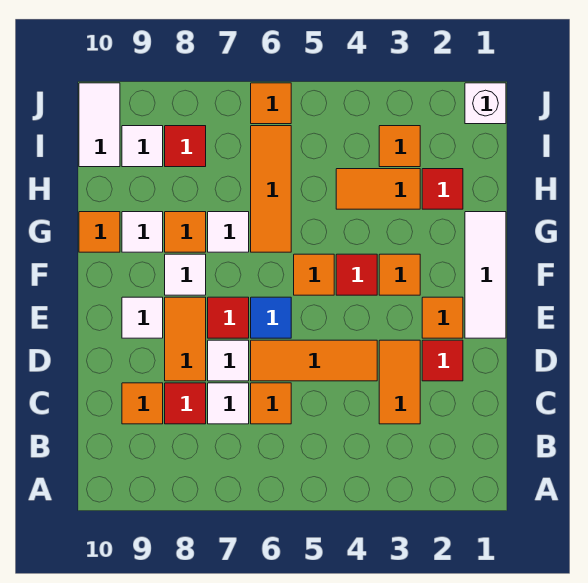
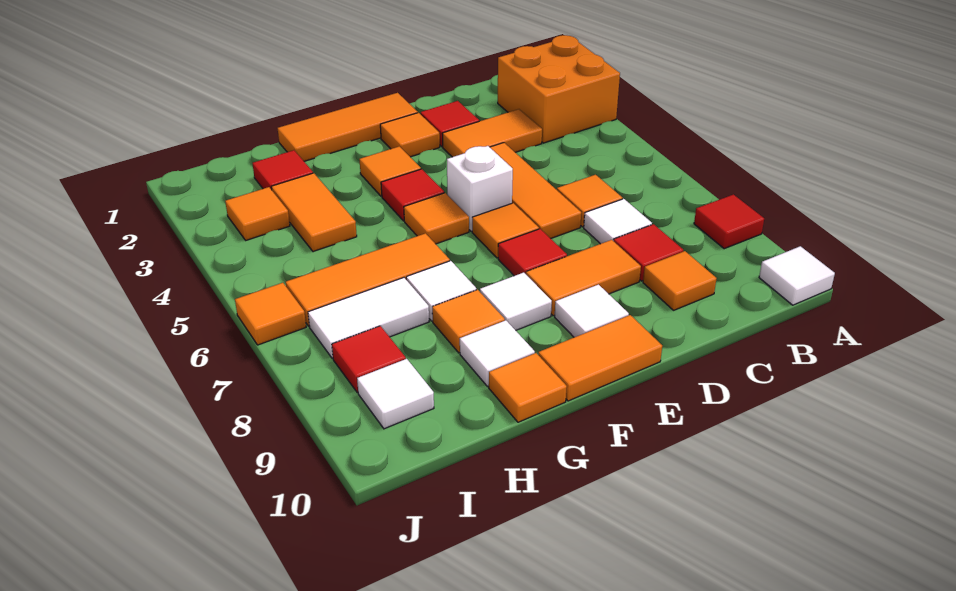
none -> orange 2x2 brick [498,35,620,143]
none -> red 1x1 tile [694,194,764,249]
white 1x1 tile [208,340,249,381] -> white 1x1 tile moved to [759,246,835,305]
white 1x3 tile [465,212,506,338] -> orange 1x3 tile [278,93,418,161]
blue 1x1 tile [251,297,291,338] -> orange 1x1 tile [472,203,539,258]
none -> orange 1x2 tile [538,315,662,401]
white 1x2 tile [79,83,120,167] -> white 1x2 tile moved to [308,278,429,358]
white 1x1 brick [465,83,506,124] -> white 1x1 brick moved to [447,146,513,232]

